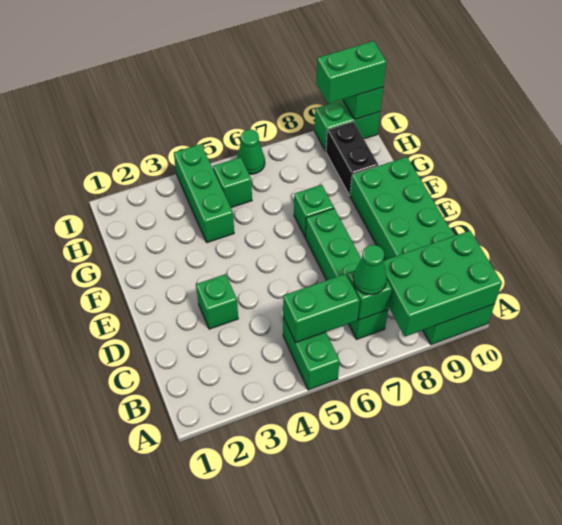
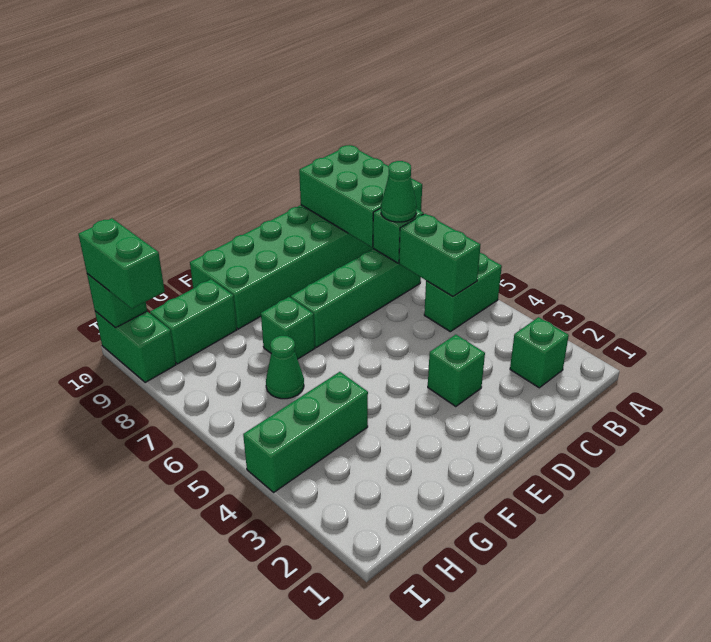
black 1x2 brick [326,122,378,195] -> green 1x2 brick [150,279,237,364]
green 1x1 brick [213,157,252,208] -> green 1x1 brick moved to [510,317,569,388]
green 1x1 cone [237,129,265,174] -> green 1x1 cone moved to [266,336,304,399]

